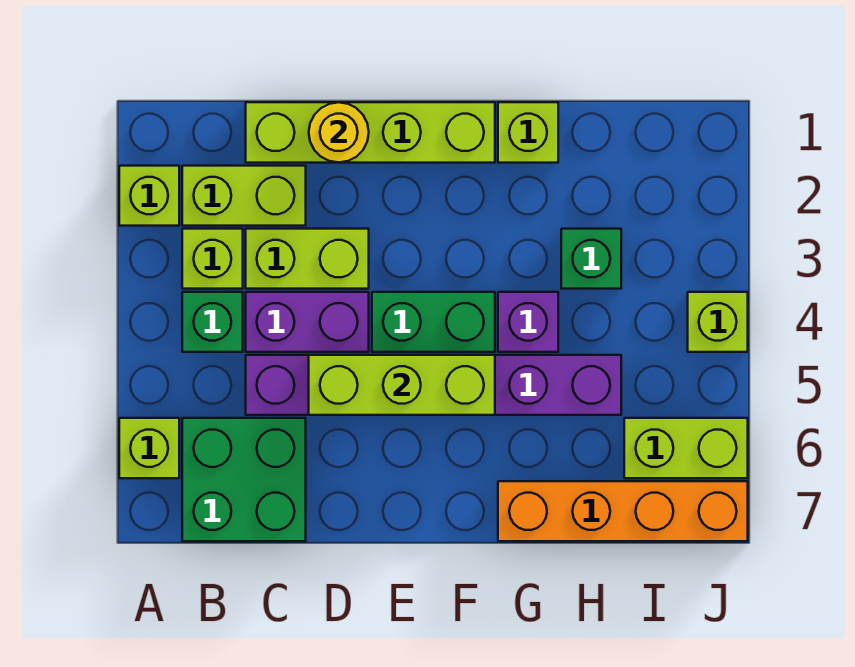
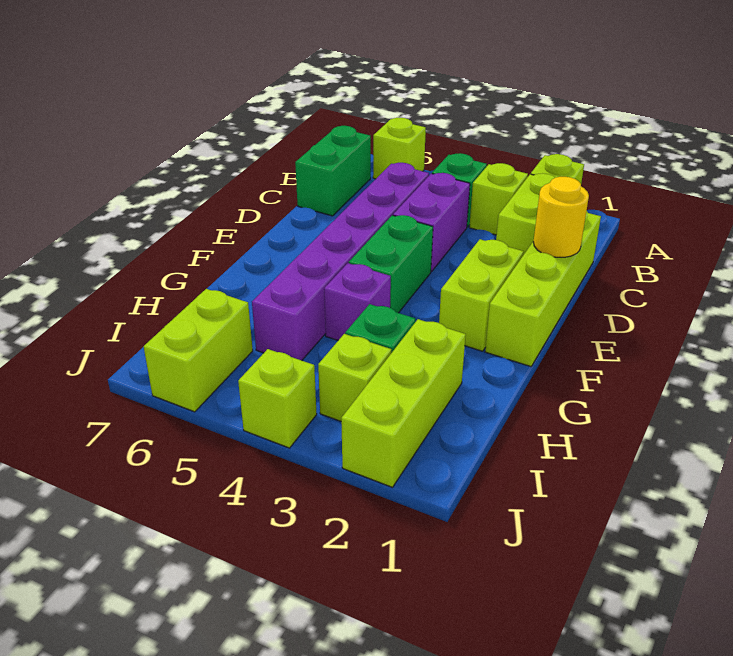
green 2x2 brick [182,418,306,541] -> green 1x2 brick [295,126,371,216]
lime 1x2 brick [246,229,369,289] -> lime 1x2 brick moved to [439,239,524,351]
lime 1x3 brick [309,355,495,415] -> lime 1x3 brick moved to [341,319,466,487]
lime 1x1 brick [498,102,558,163] -> lime 1x1 brick moved to [318,334,391,421]
orange 1x4 brick [498,481,748,541] -> none

